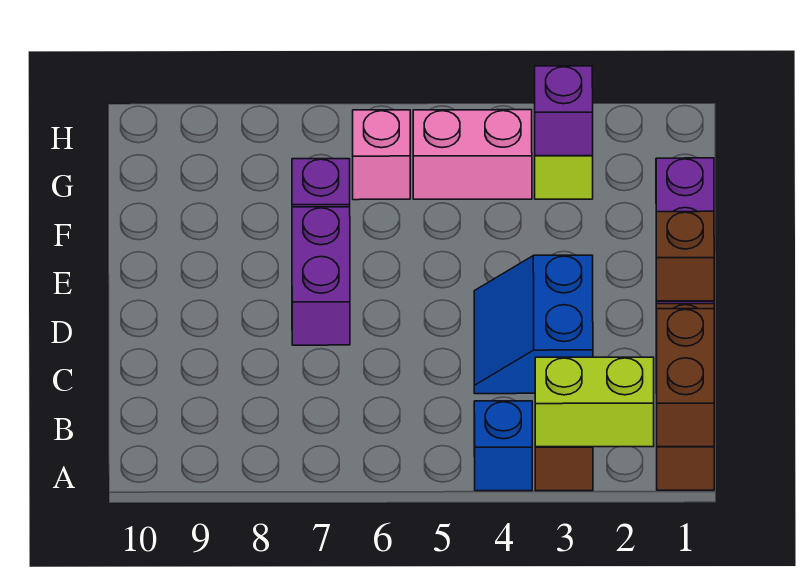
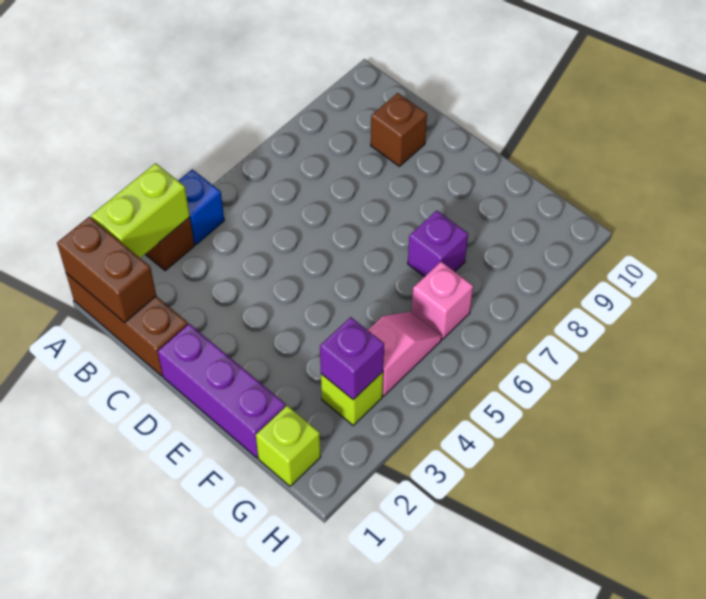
blue 2x2 slope [474,255,593,394] -> none
brown 1x1 brick [656,211,714,301] -> brown 1x1 brick moved to [371,93,427,166]
purple 1x2 brick [292,207,350,345] -> none
none -> lime 1x1 brick [256,406,321,486]
pink 1x2 brick [413,110,532,199] -> pink 1x2 slope [368,312,442,396]

